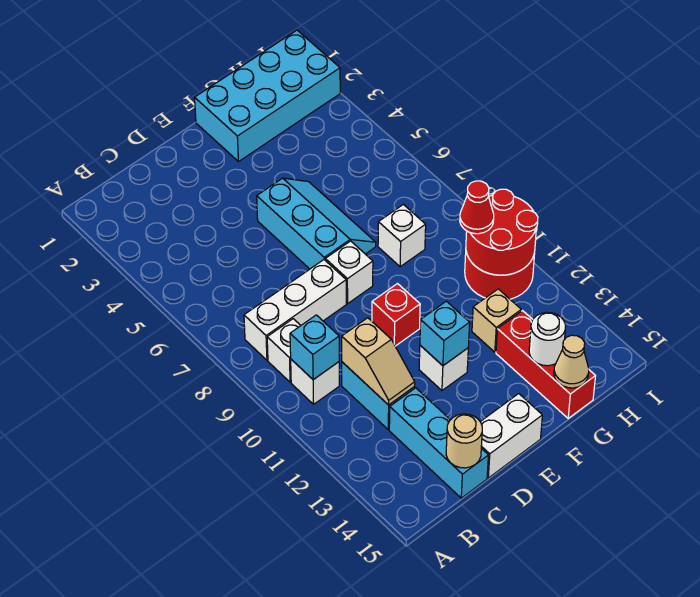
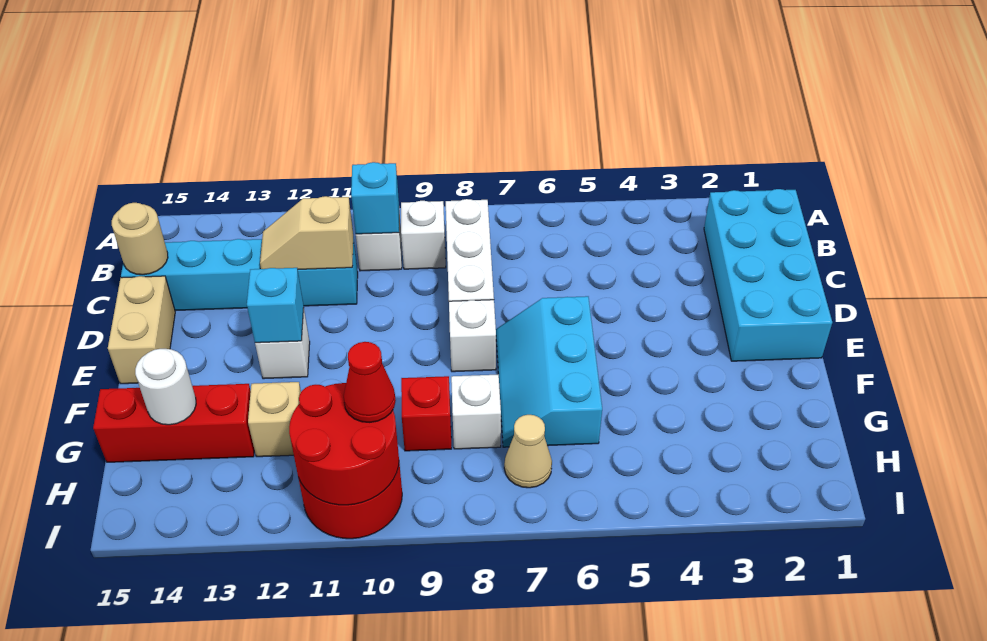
white 1x2 brick [481,394,542,478] -> tan 1x2 brick [108,276,175,384]
cyan 2x3 slope [257,178,376,269] -> cyan 2x3 slope turned to [496,296,602,447]
red 1x1 brick [372,284,420,346] -> red 1x1 brick moved to [401,376,452,451]
cyan 2x4 brick [195,30,340,162] -> cyan 2x4 brick moved to [704,189,832,361]
tan 1x1 cone [554,335,589,388] -> tan 1x1 cone moved to [504,415,552,488]

